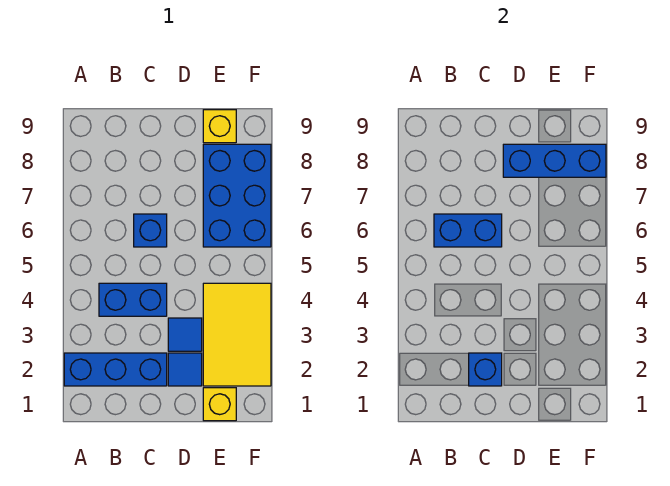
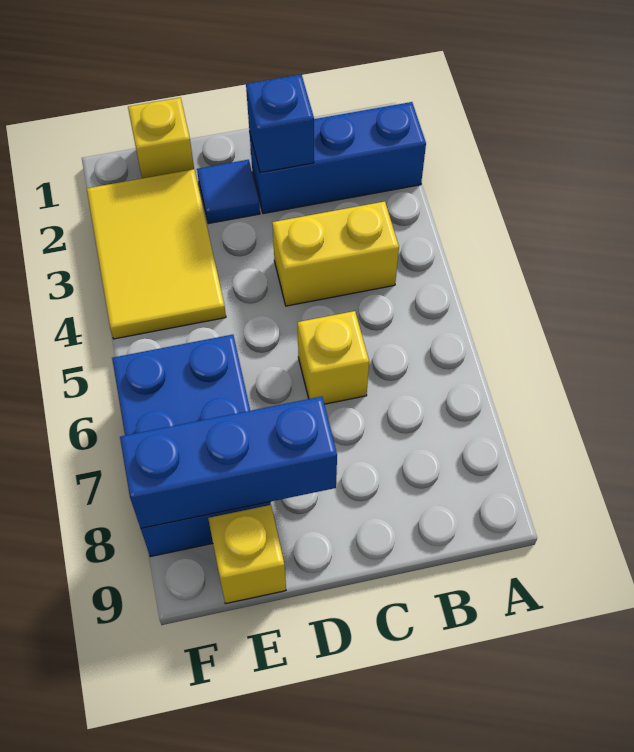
blue 1x2 brick [99,283,167,316] -> yellow 1x2 brick [272,201,399,306]
blue 1x2 brick [434,214,502,247] -> none
blue 1x1 brick [134,214,167,247] -> yellow 1x1 brick [298,311,369,404]
blue 1x1 tile [168,318,202,351] -> none

